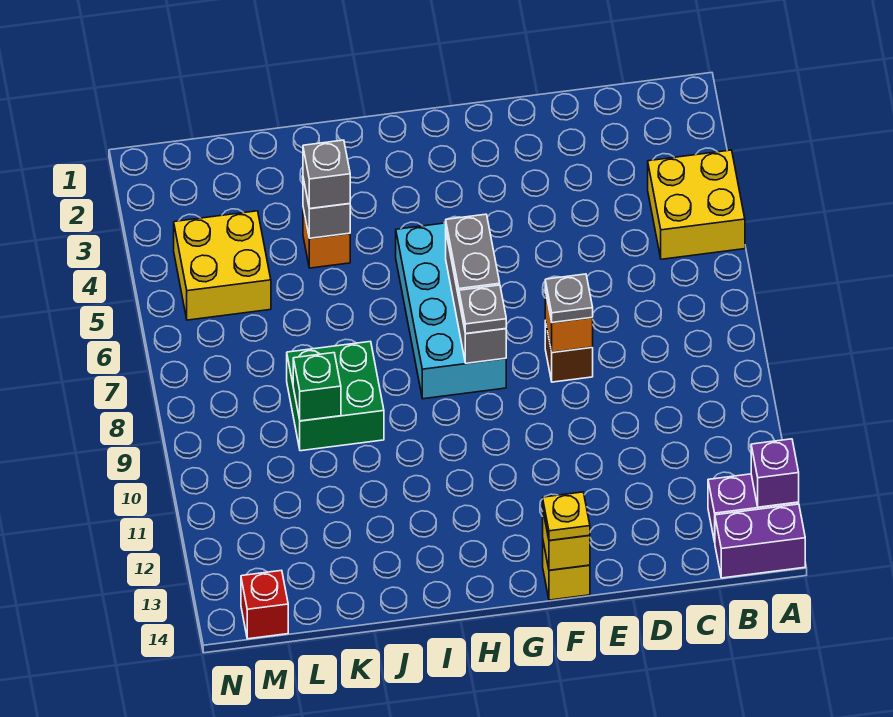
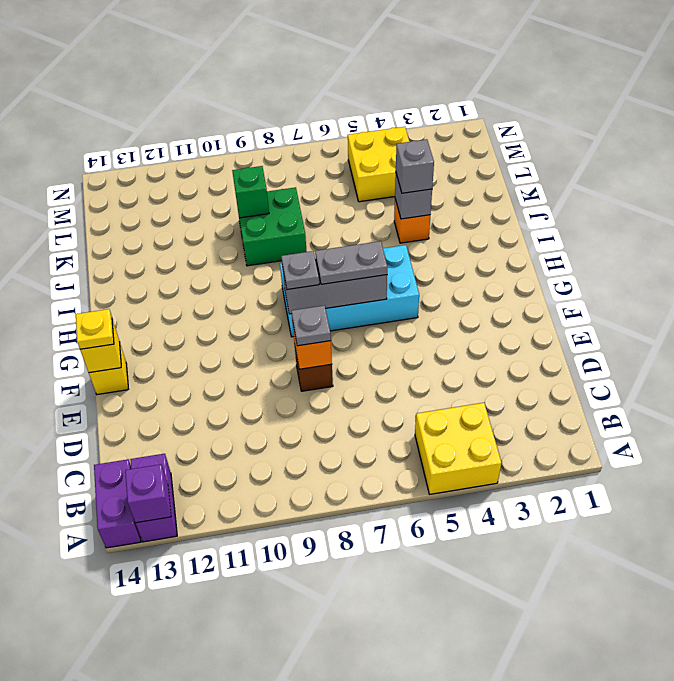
red 1x1 brick [241,570,288,639] -> none

